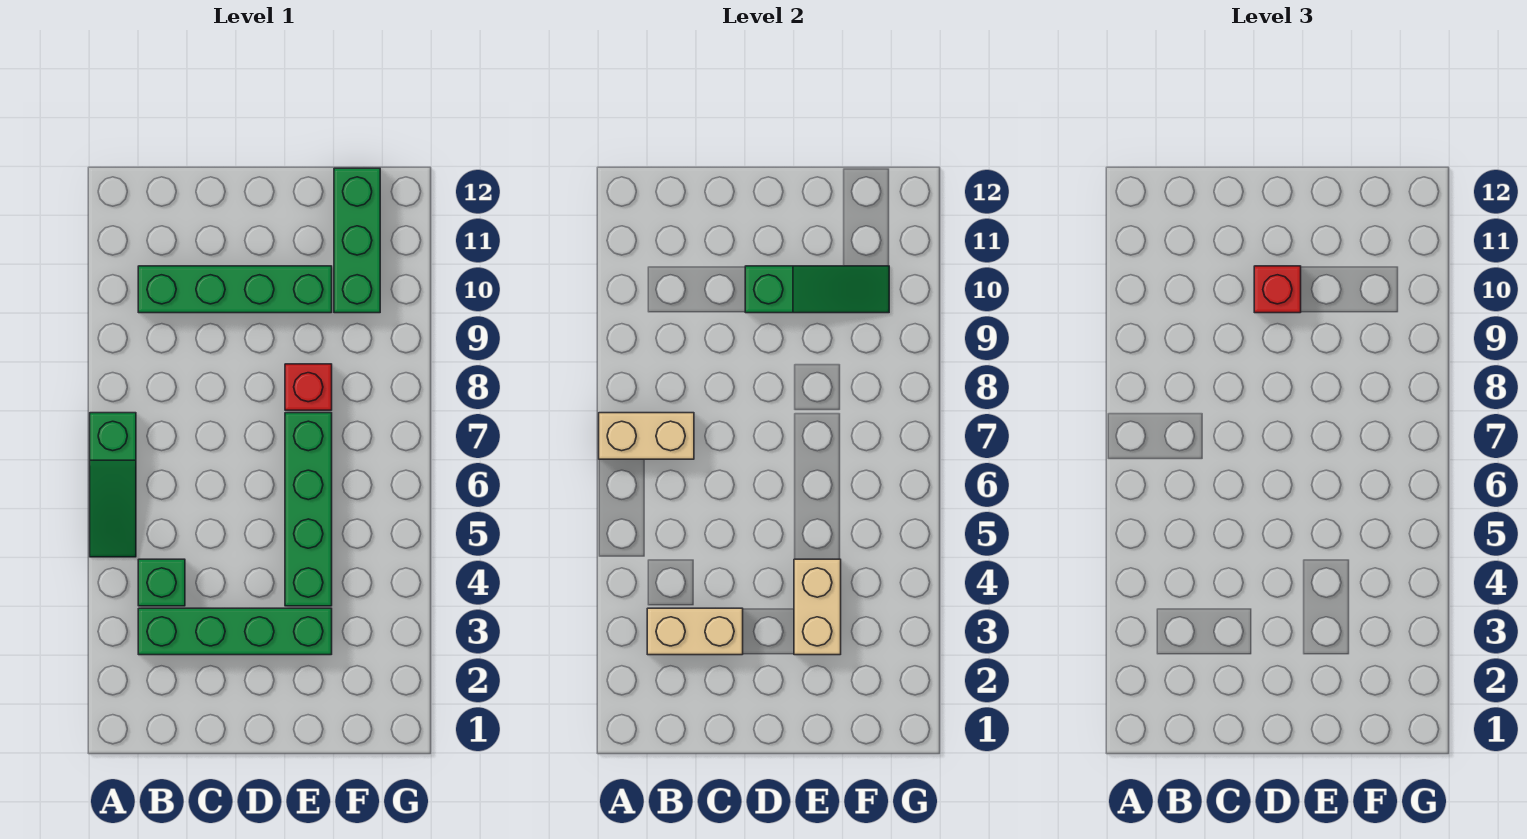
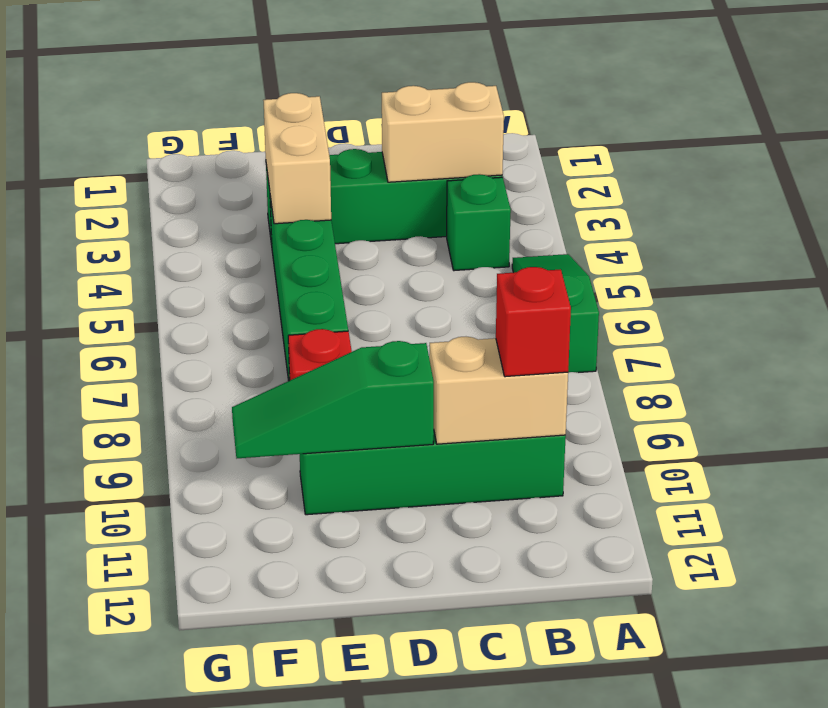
tan 1x2 brick [599,413,694,459] -> tan 1x2 brick moved to [429,337,568,444]
red 1x1 brick [1254,266,1301,313] -> red 1x1 brick moved to [496,267,571,377]
green 1x3 brick [334,168,380,313] -> none

